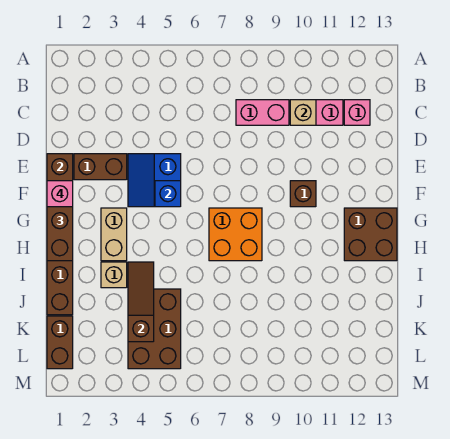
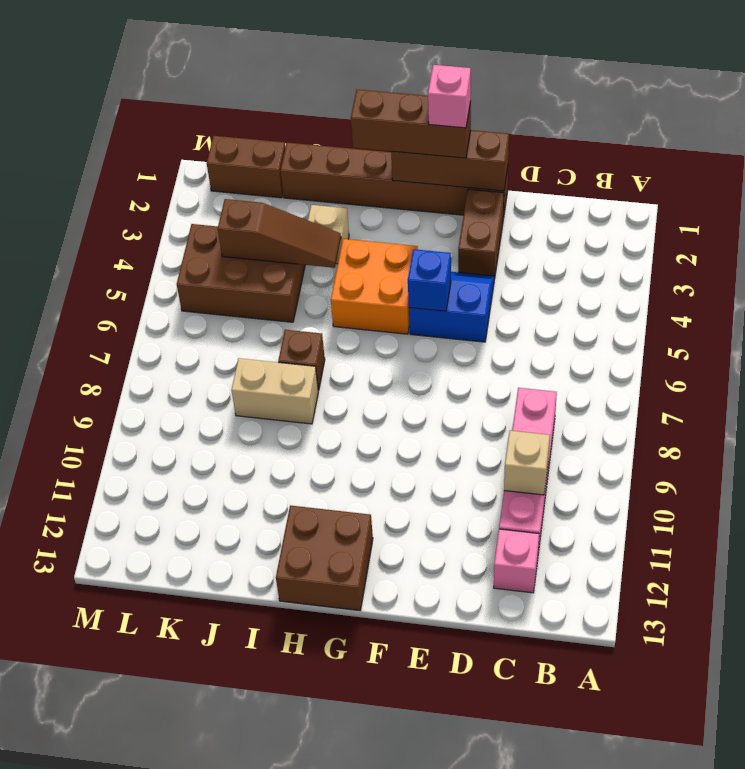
brown 1x1 brick [290,181,316,207] -> brown 1x1 brick moved to [278,330,325,390]
tan 1x2 brick [101,208,127,261] -> tan 1x2 brick moved to [231,358,318,424]
orange 2x2 brick [209,208,262,261] -> orange 2x2 brick moved to [331,239,418,334]

